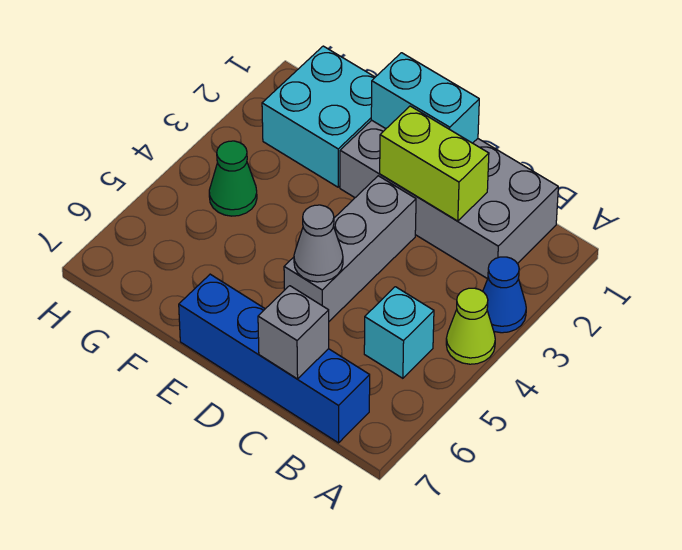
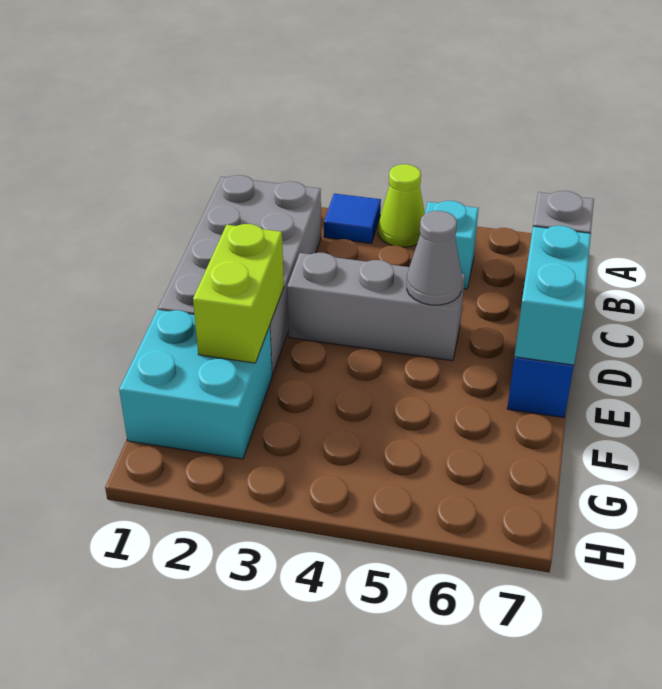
blue 1x1 cone [483,257,526,333] -> blue 1x1 tile [324,194,381,243]
lime 1x2 brick [380,106,489,221] -> lime 1x2 brick moved to [193,224,284,363]
cyan 1x2 brick [371,53,479,143] -> cyan 1x2 brick moved to [514,226,591,365]
green 1x1 cone [209,141,257,216] -> none

